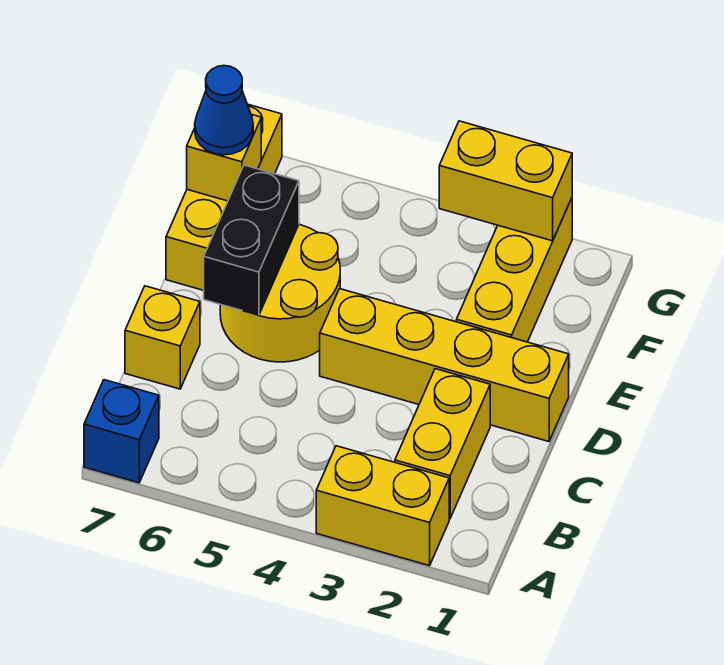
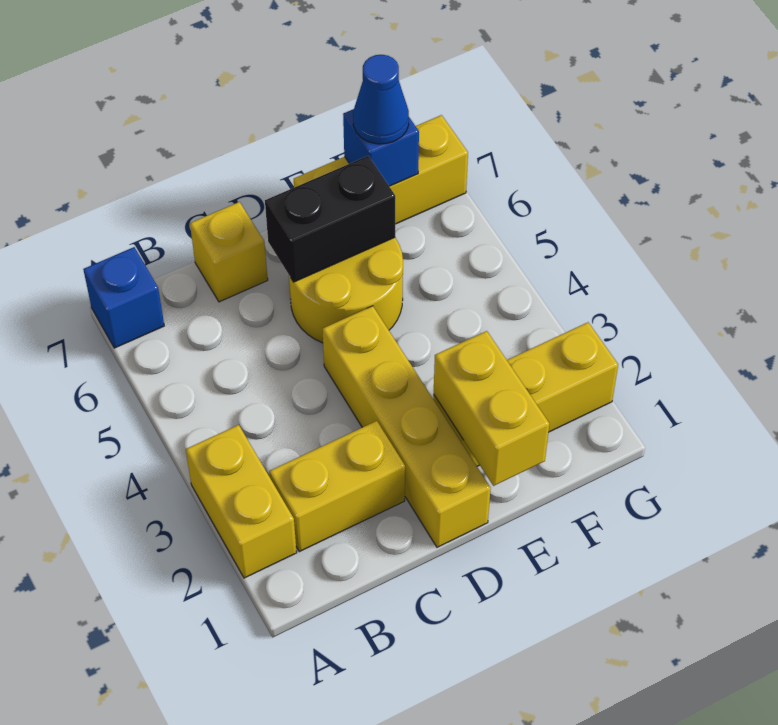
yellow 1x1 brick [187,114,261,201] -> blue 1x1 brick [343,109,419,186]
yellow 1x2 brick [439,121,572,241] -> yellow 1x2 brick moved to [434,331,549,486]

